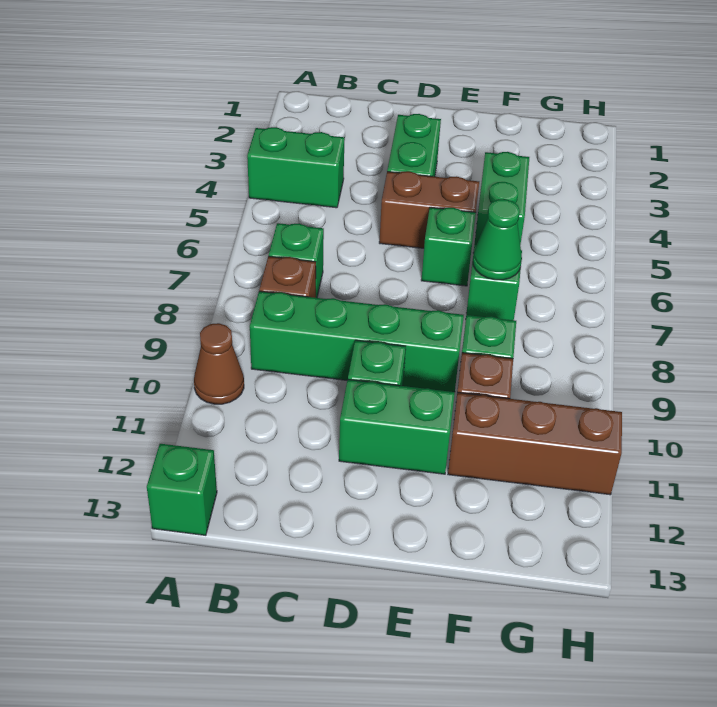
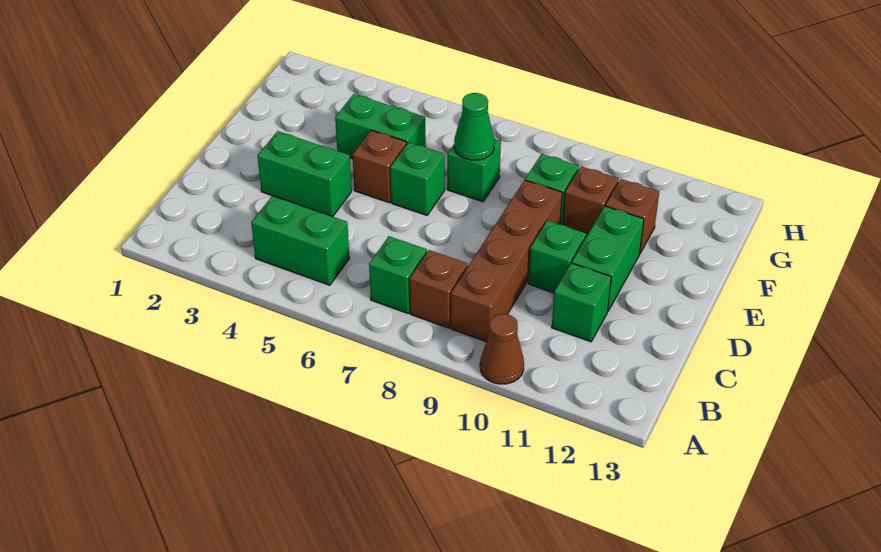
green 1x2 brick [247,127,345,208] -> green 1x2 brick turned to [251,196,349,285]
green 1x1 brick [147,444,217,535] -> green 1x1 brick moved to [552,263,611,342]
green 1x4 brick [250,291,464,392] -> brown 1x4 brick [451,180,562,342]
brown 1x2 brick [379,171,479,248] -> brown 1x1 brick [353,130,407,203]
brown 1x3 brick [448,392,622,495] -> brown 1x1 brick [606,179,659,253]

